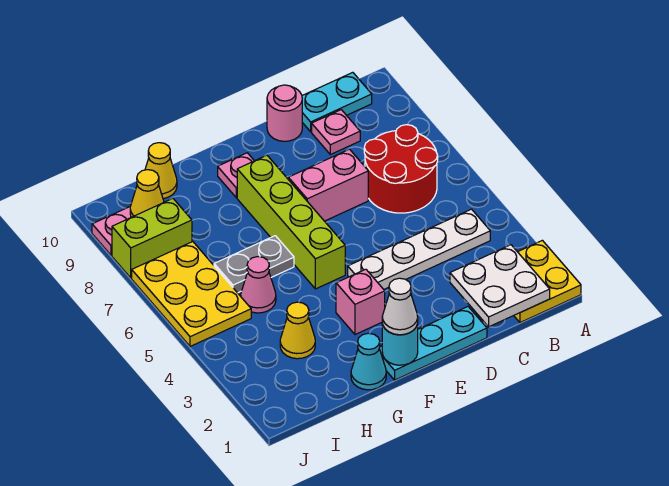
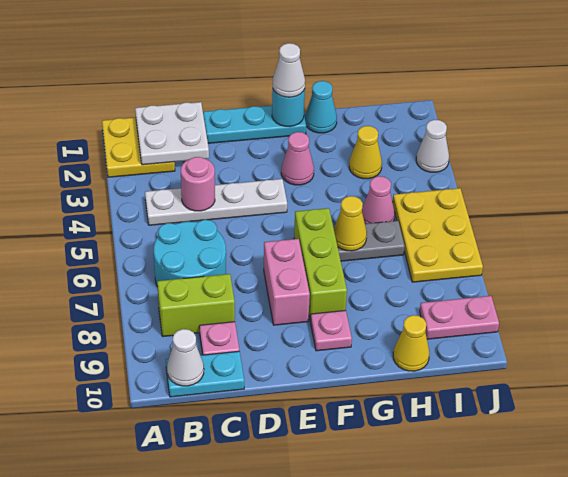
red 2x2 round brick [364,125,438,213] -> cyan 2x2 round brick [154,220,226,287]
none -> white 1x1 cone [167,329,204,386]
pink 1x2 brick [288,149,368,221] -> pink 1x2 brick turned to [264,239,310,325]
pink 1x1 round brick [267,85,302,141] -> pink 1x1 round brick moved to [181,157,215,211]
pink 1x1 brick [336,269,385,334] -> pink 1x1 cone [281,132,314,185]
lime 1x4 brick [237,155,345,289] -> lime 1x3 brick [294,208,347,321]
lime 1x2 brick [112,199,192,278] -> lime 1x2 brick moved to [157,274,235,337]
yellow 1x1 cone [130,170,164,217] -> yellow 1x1 cone moved to [334,196,367,251]
none -> white 1x1 cone [416,120,449,172]

